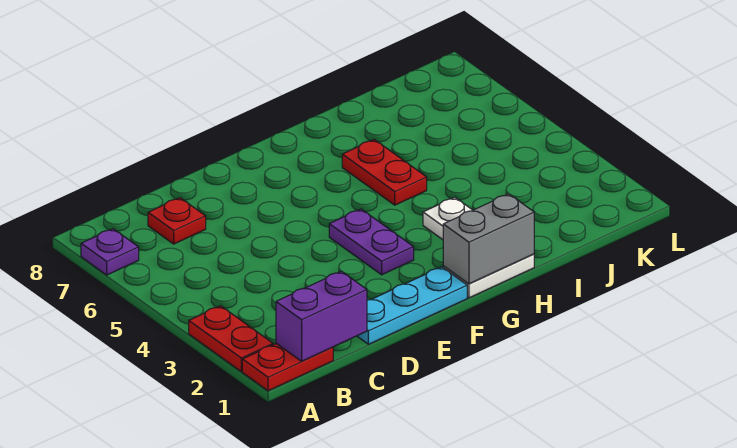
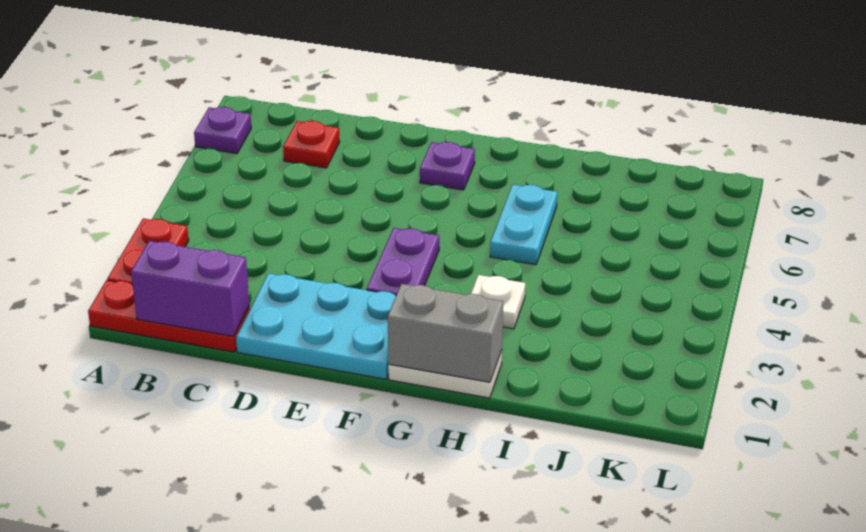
red 1x2 plate [242,344,333,391] -> red 1x3 plate [88,280,250,352]
cyan 1x3 plate [357,267,467,344] -> cyan 2x3 plate [236,273,396,379]
none -> purple 1x1 plate [420,142,475,190]
red 1x2 plate [342,140,427,205] -> cyan 1x2 plate [490,185,557,265]

